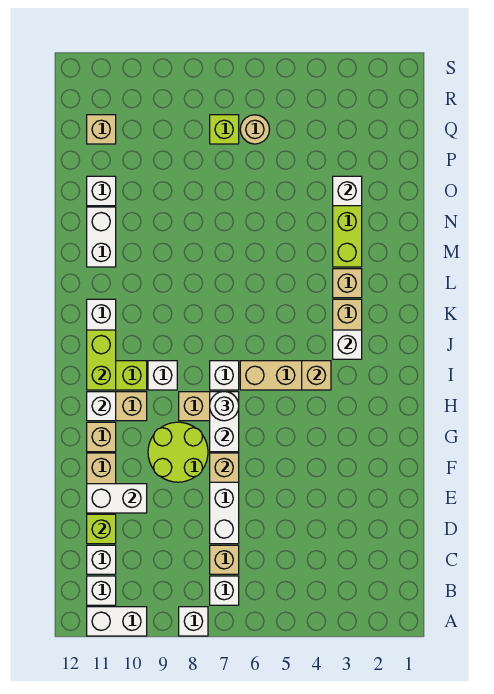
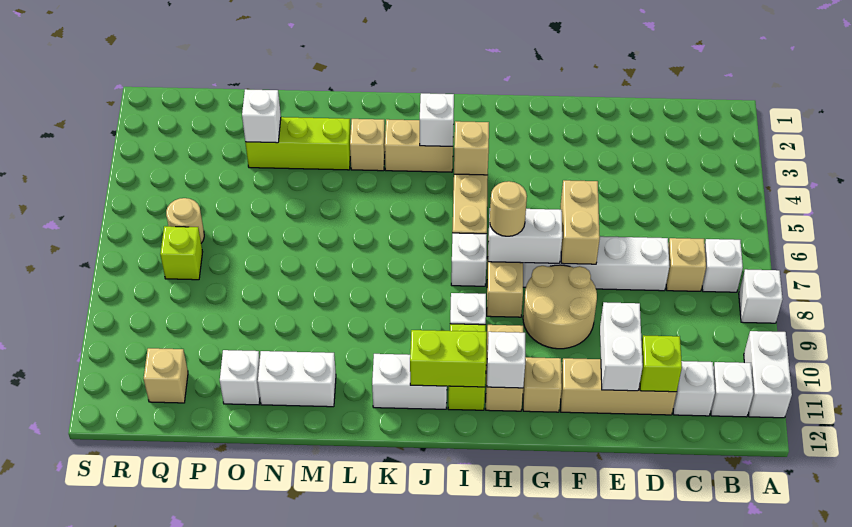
tan 1x1 brick [210,453,239,482] -> tan 1x2 brick [560,180,600,264]
lime 2x2 round brick [148,422,208,482] -> tan 2x2 round brick [523,265,597,349]
white 1x1 round brick [210,392,239,421] -> tan 1x1 round brick [490,181,527,236]

